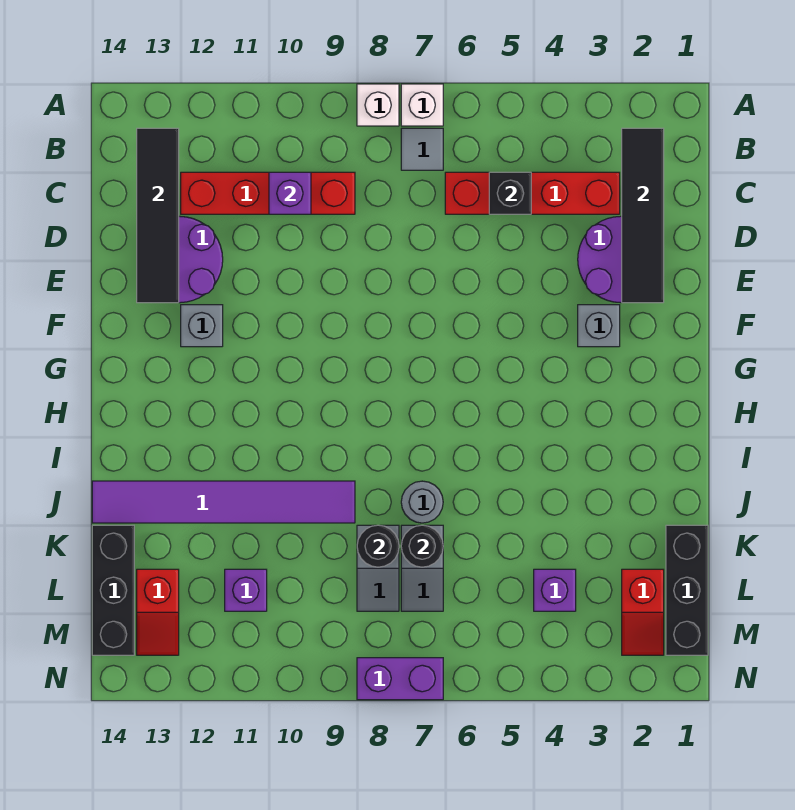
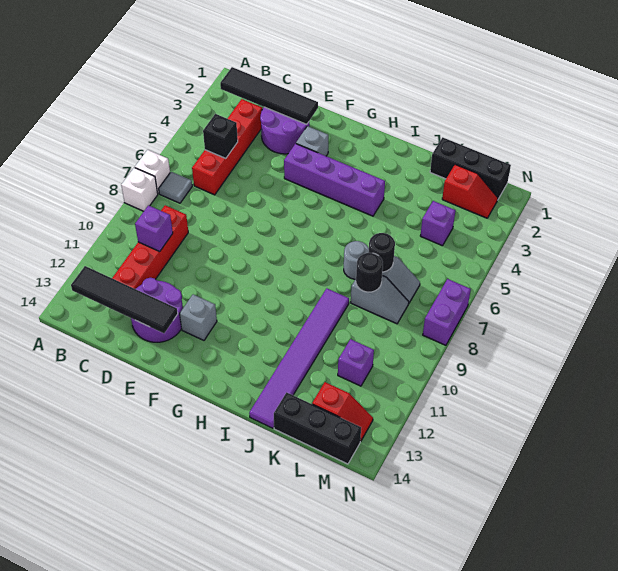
none -> purple 1x4 brick [284,144,385,216]

